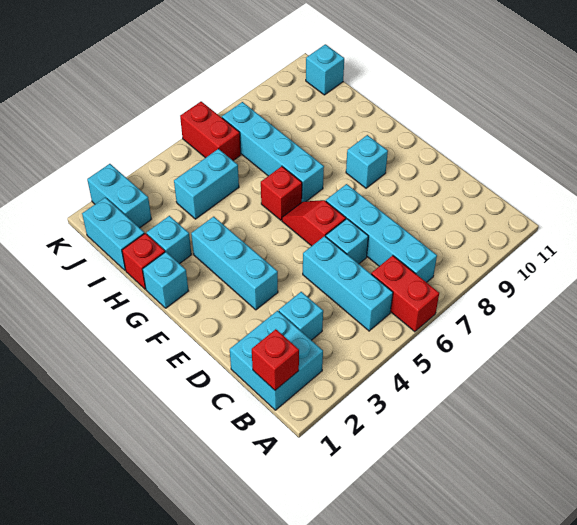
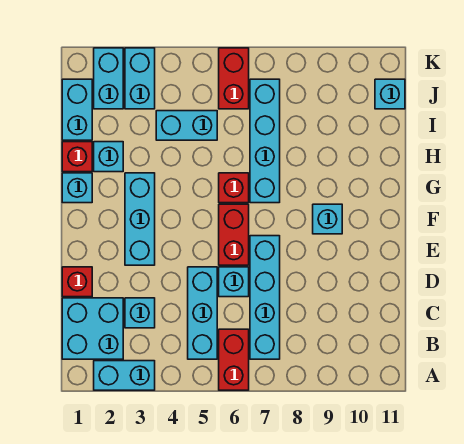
none -> cyan 1x2 brick [94,361,155,390]
red 1x1 brick [252,329,299,390] -> red 1x1 brick moved to [62,267,92,297]
red 1x2 slope [282,200,346,246] -> red 1x2 brick [219,204,249,265]
none -> cyan 1x2 brick [125,48,155,109]

